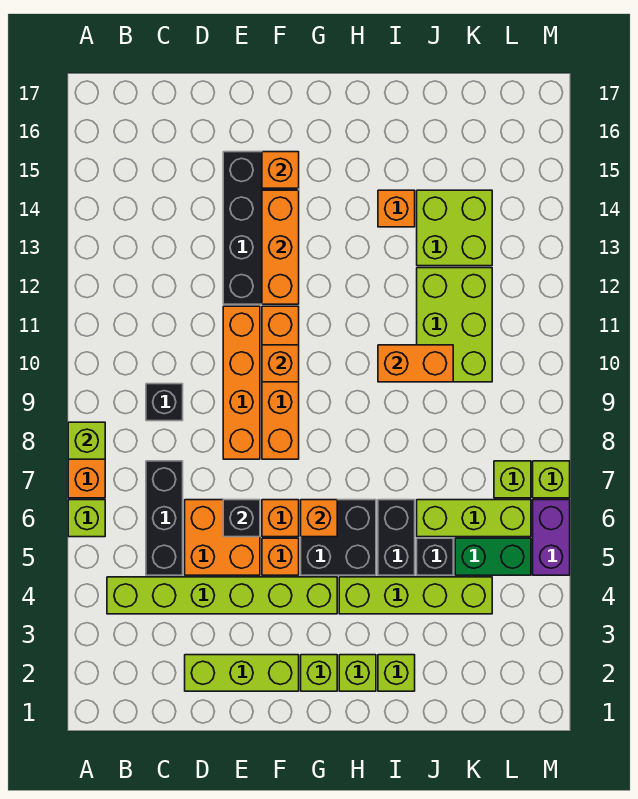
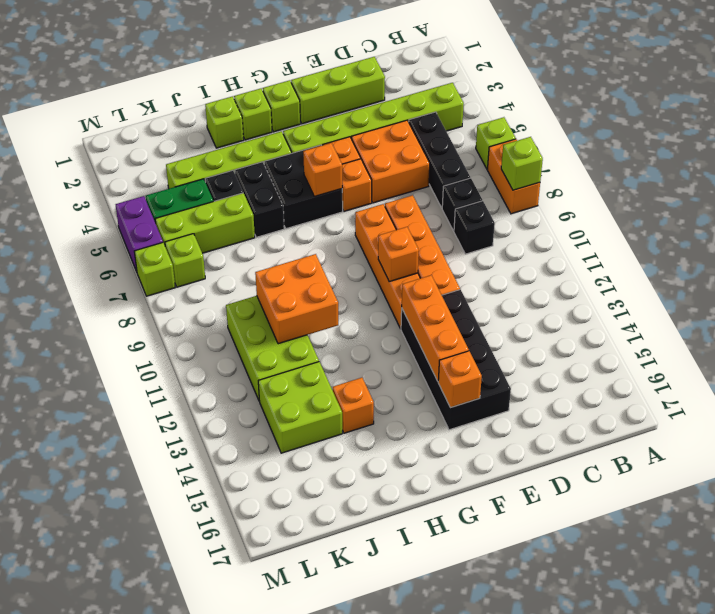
black 1x1 brick [223,500,260,537] -> black 1x1 brick moved to [442,178,482,231]
orange 1x2 brick [378,345,453,382] -> orange 2x2 brick [255,254,338,344]

